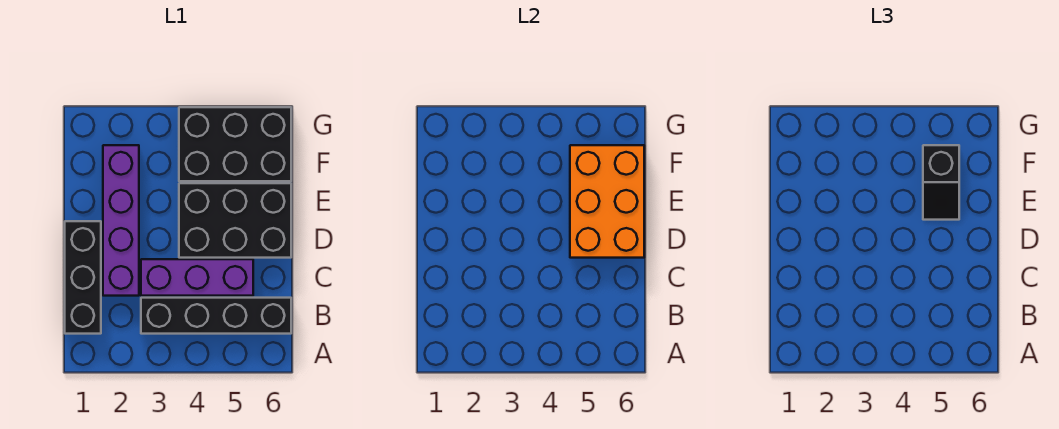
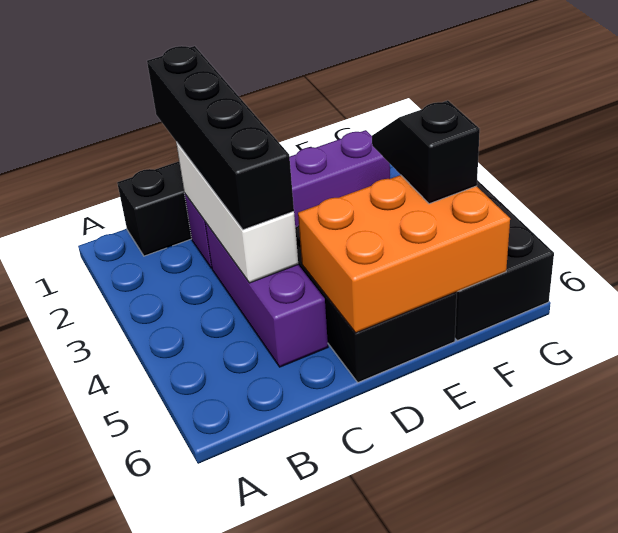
black 1x4 brick [141,298,291,334] -> black 1x4 brick moved to [147,46,294,230]
none -> white 1x3 brick [176,142,298,283]
black 1x2 slope [923,145,959,220] -> black 1x2 slope turned to [372,100,480,204]

